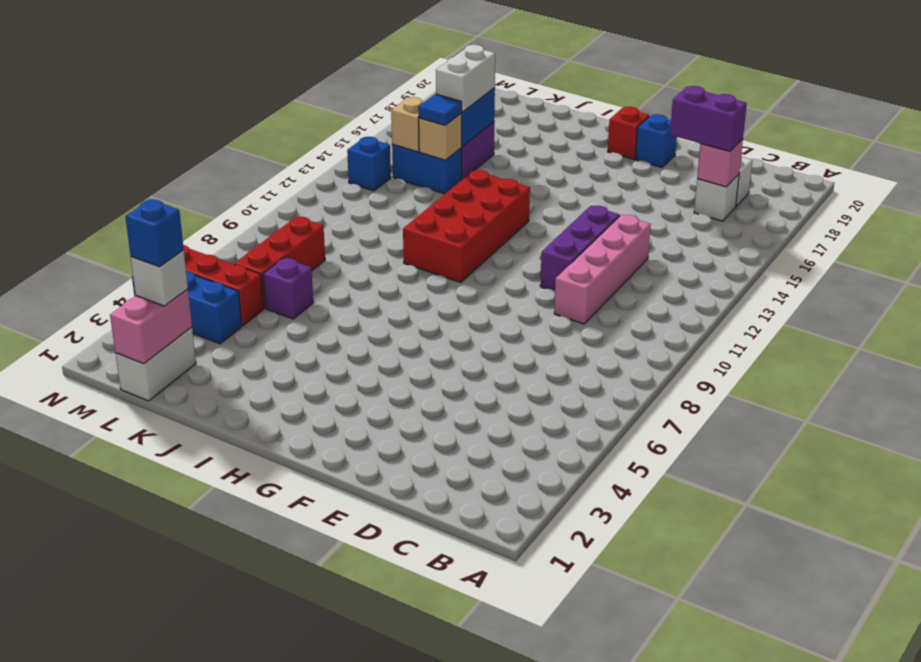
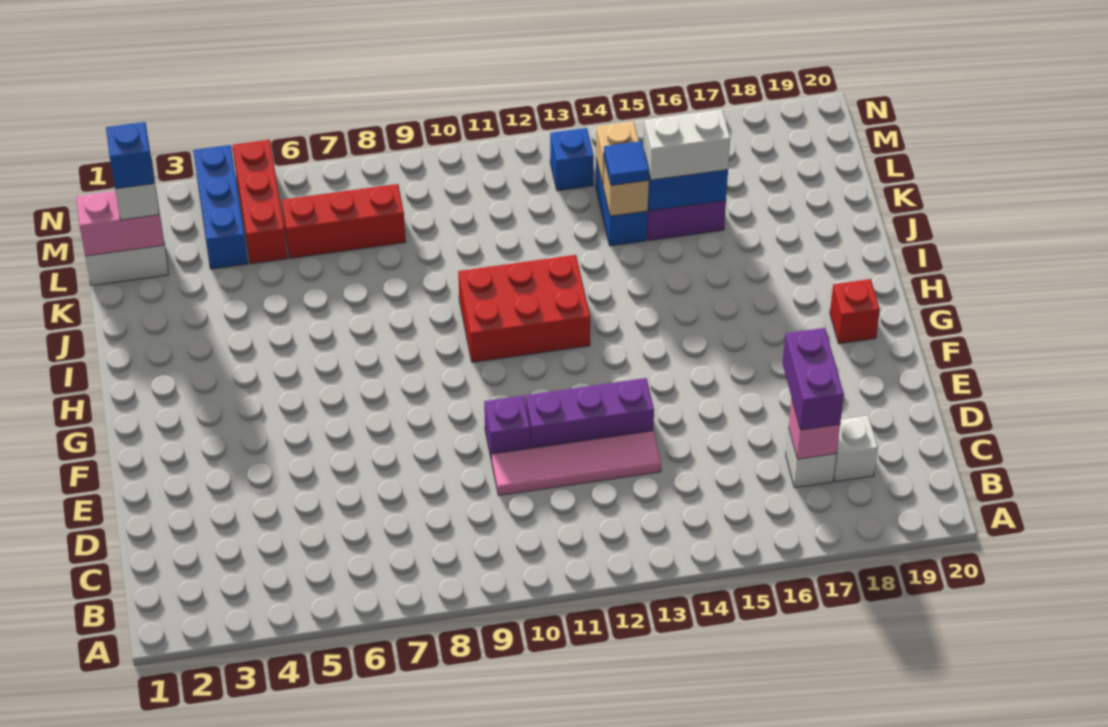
pink 1x4 brick [554,215,651,324] -> pink 1x4 tile [492,431,661,496]
blue 1x1 brick [635,114,677,167] -> none
red 2x4 brick [403,170,530,282] -> red 2x3 brick [458,255,590,362]
purple 1x1 brick [263,258,313,319] -> purple 1x1 brick moved to [484,396,530,461]

